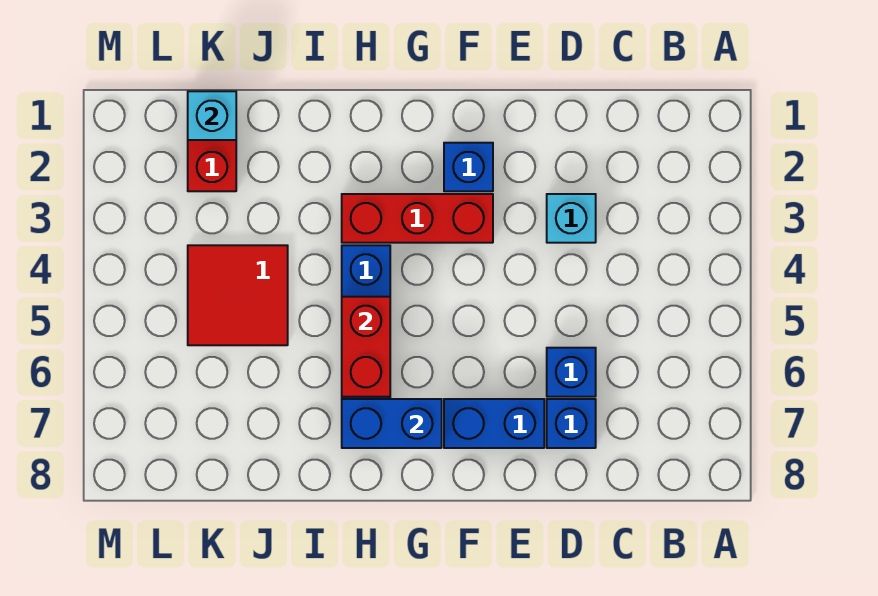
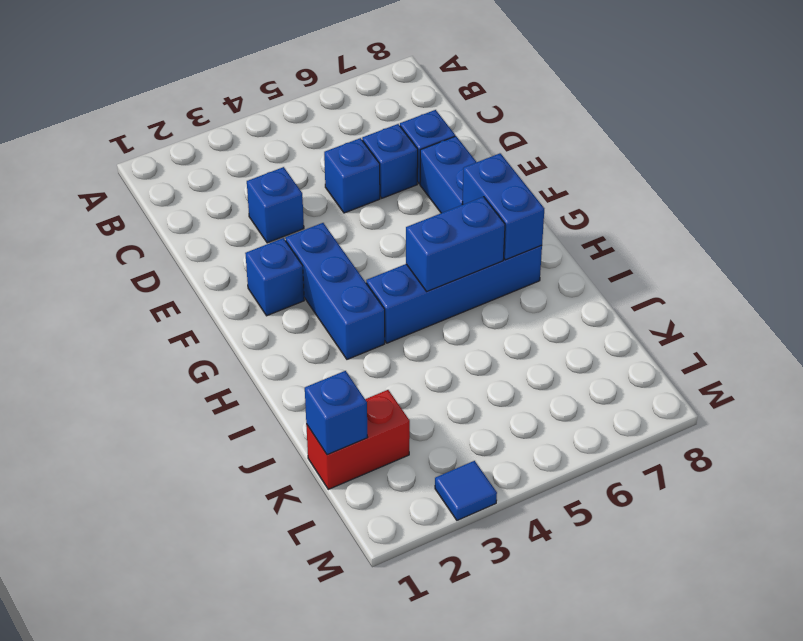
cyan 1x1 brick [547,194,596,243] -> blue 1x1 brick [247,167,304,243]
none -> blue 1x1 brick [324,138,380,213]
red 1x3 brick [342,194,493,243] -> blue 1x3 brick [286,223,385,359]
red 1x2 brick [342,297,390,397] -> blue 1x2 brick [406,197,505,291]
red 2x2 tile [188,245,288,345] -> none
cyan 1x1 brick [188,91,236,140] -> blue 1x1 brick [305,371,368,455]
none -> blue 1x1 tile [435,461,497,520]

